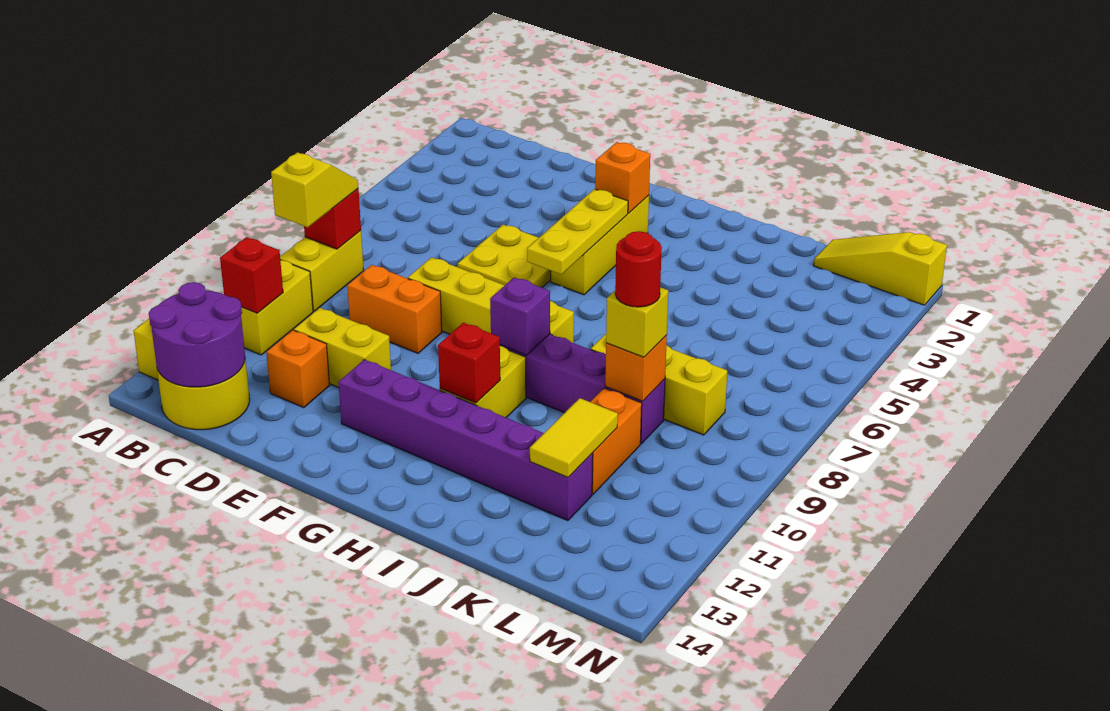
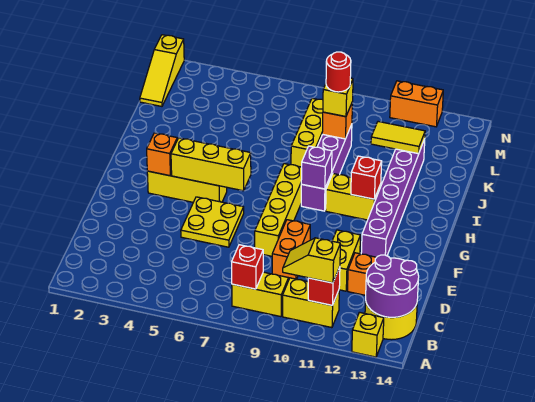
yellow 1x2 slope [271,152,358,227] -> yellow 1x2 slope moved to [283,238,340,283]
yellow 1x3 plate [527,189,628,274] -> yellow 1x3 brick [171,138,251,191]
orange 1x2 brick [591,388,642,494] -> orange 1x2 brick moved to [390,81,443,127]

